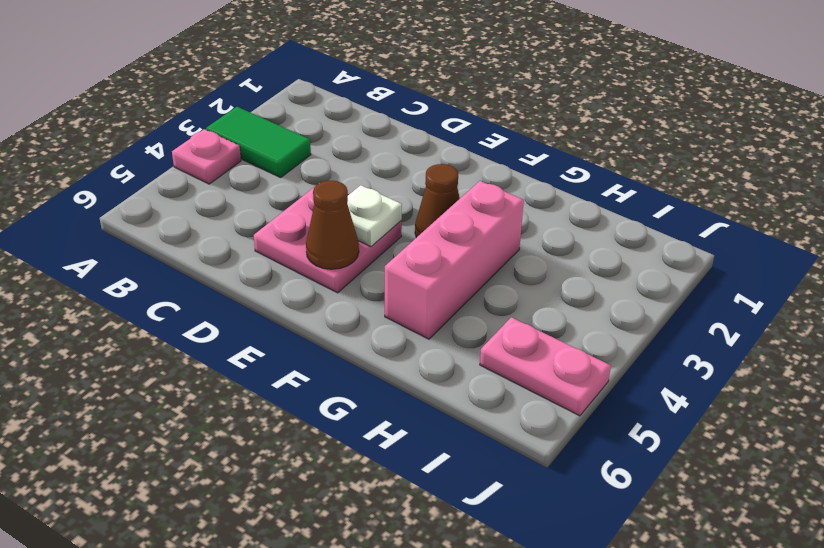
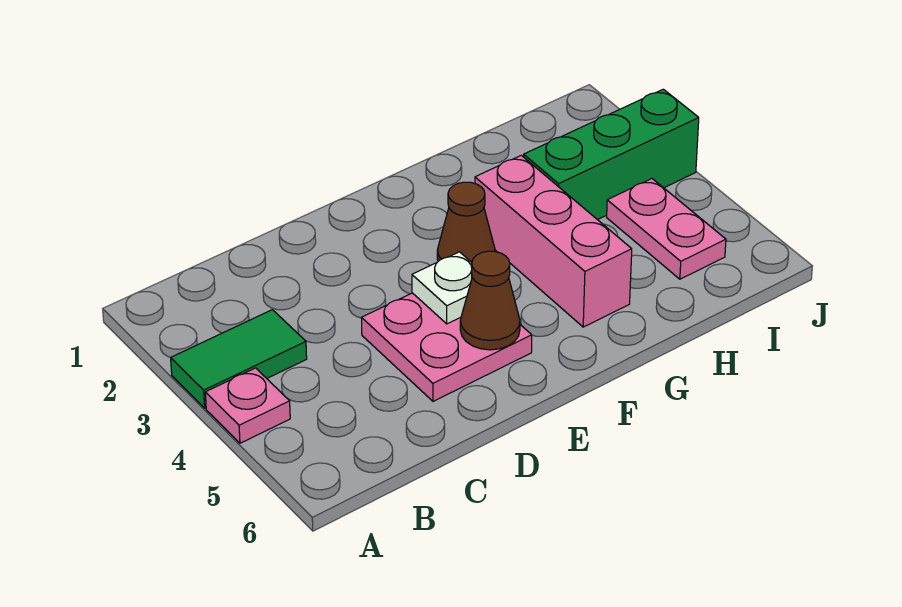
none -> green 1x3 brick [524,89,699,220]
pink 1x2 plate [480,317,611,416] -> pink 1x2 plate turned to [607,179,726,279]

